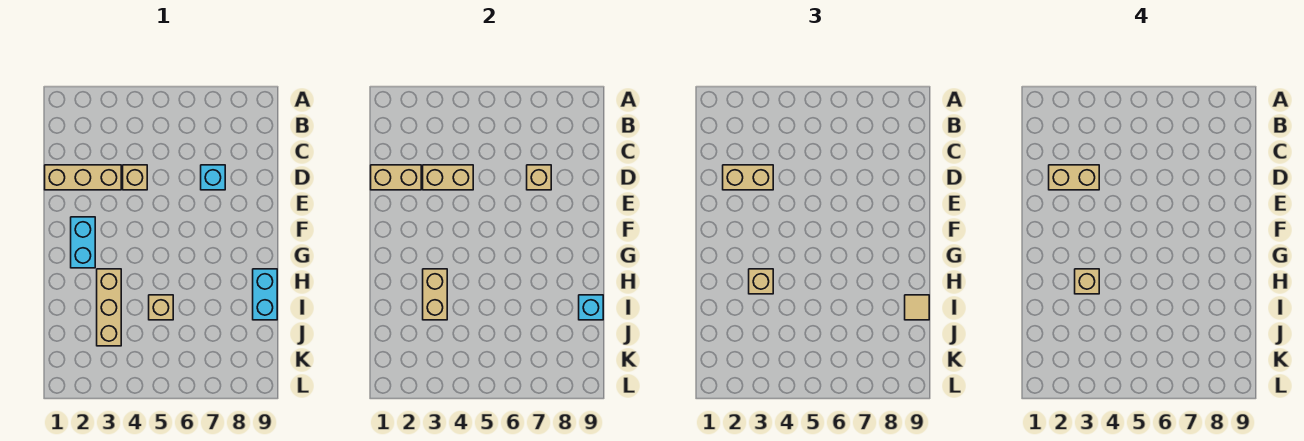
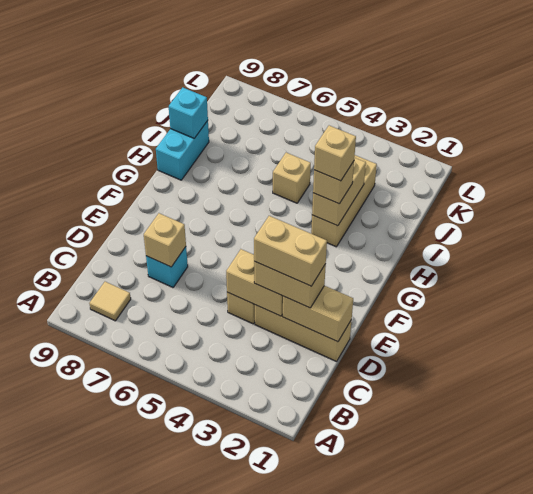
cyan 1x2 brick [71,217,95,268] -> none
tan 1x1 tile [905,295,929,320] -> tan 1x1 tile moved to [89,282,131,321]

